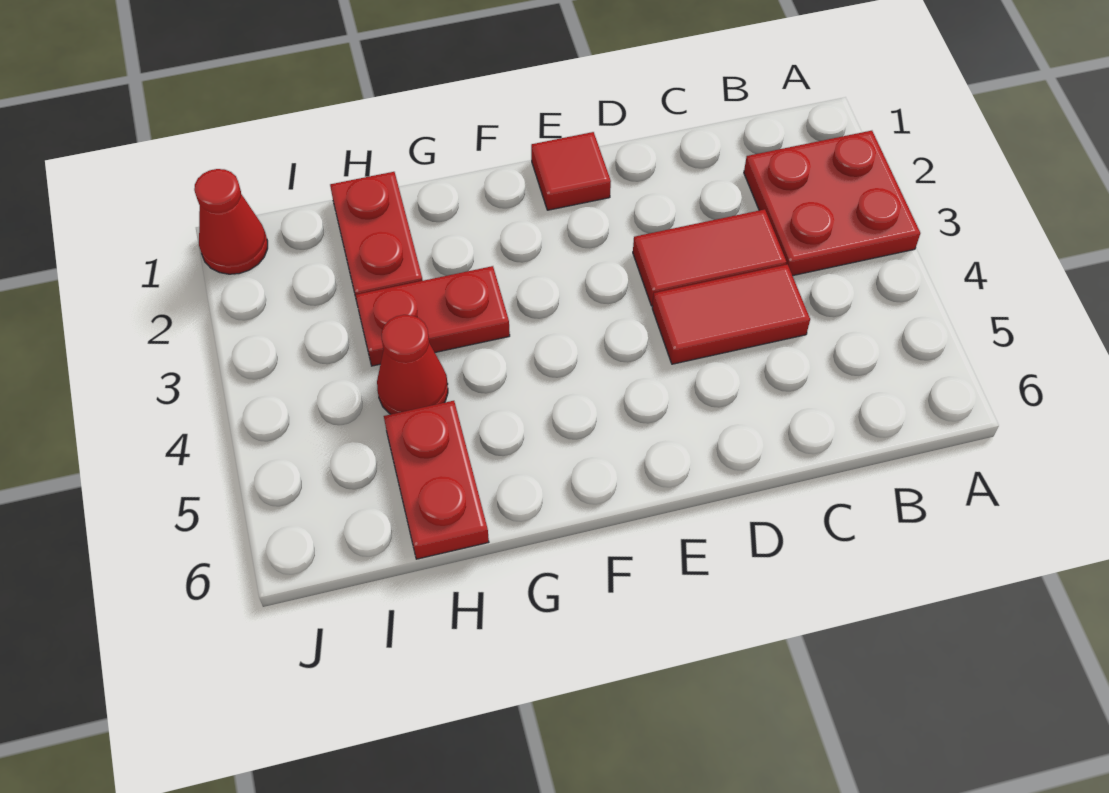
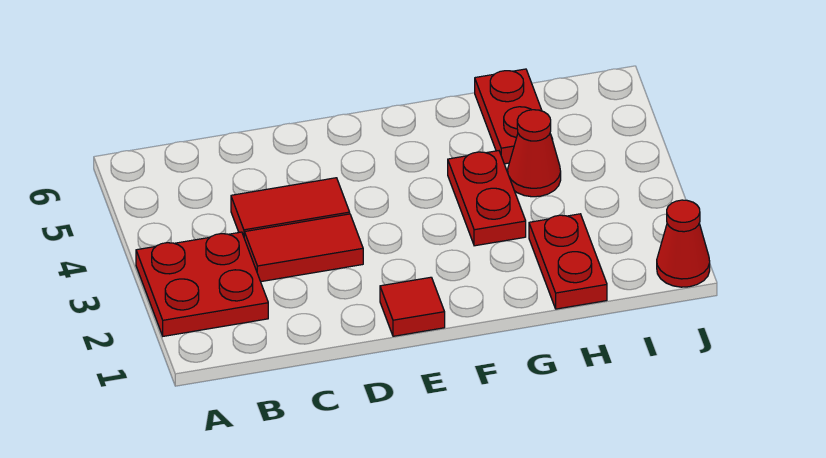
red 1x2 plate [356,266,510,366] -> red 1x2 plate turned to [448,151,526,246]

